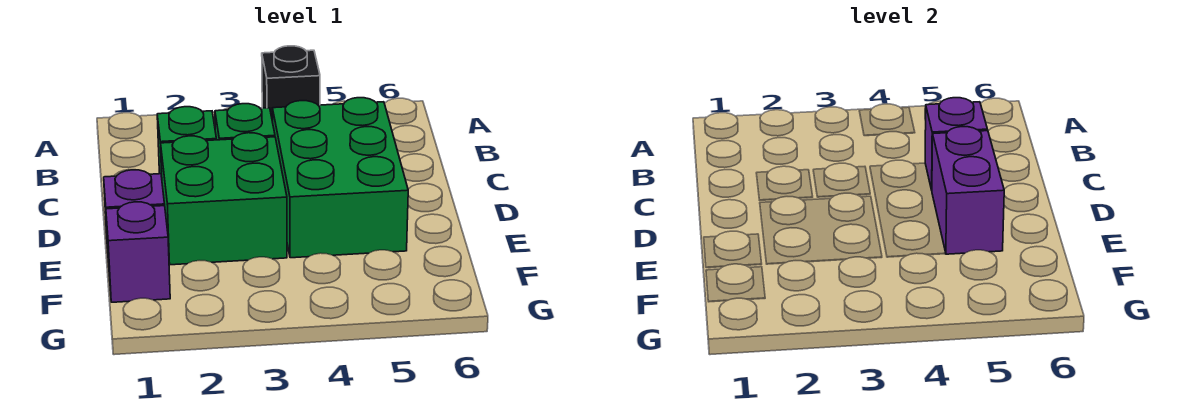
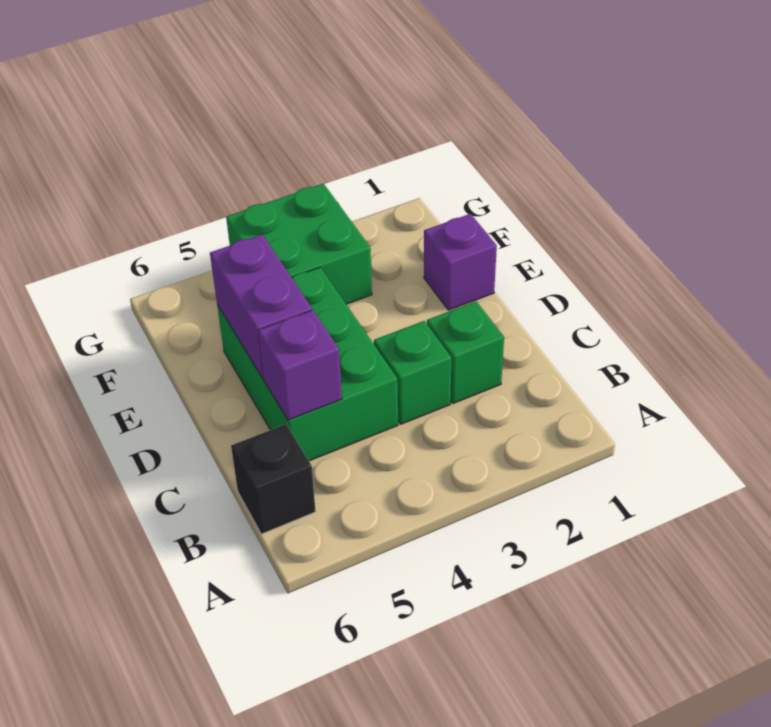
black 1x1 brick [262,46,320,122] -> black 1x1 brick moved to [231,424,316,534]
green 2x2 brick [161,133,287,265] -> green 2x2 brick moved to [226,184,372,304]
purple 1x1 brick [106,202,170,302] -> none

